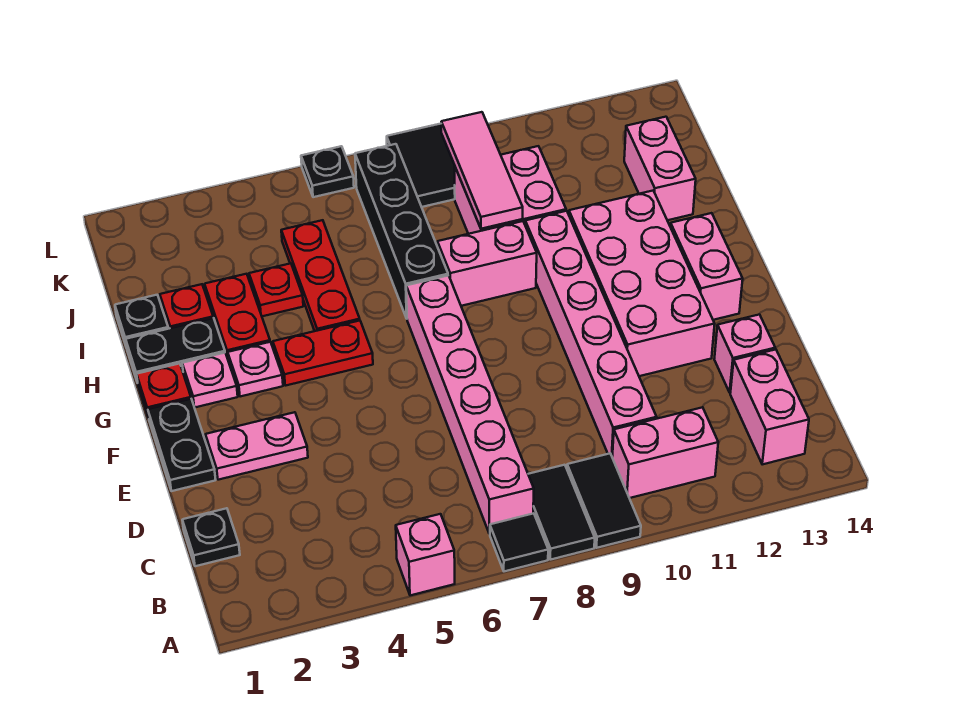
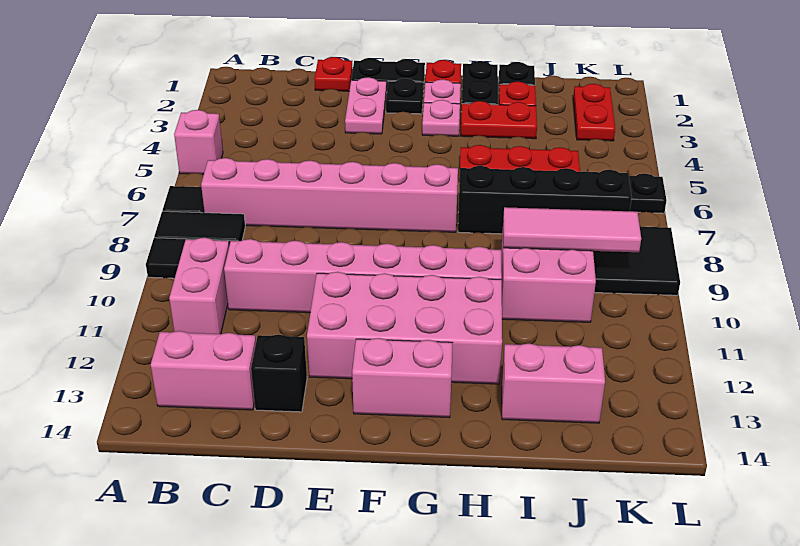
black 1x1 plate [182,508,240,566] -> black 1x1 plate moved to [386,78,423,114]
pink 1x1 brick [714,314,775,393] -> black 1x1 brick [251,335,307,412]
red 1x2 plate [273,321,373,386] -> red 1x2 plate moved to [573,84,615,141]
pink 1x2 brick [437,221,537,306] -> none
red 1x1 plate [249,263,303,316] -> red 1x1 plate moved to [314,57,353,91]

